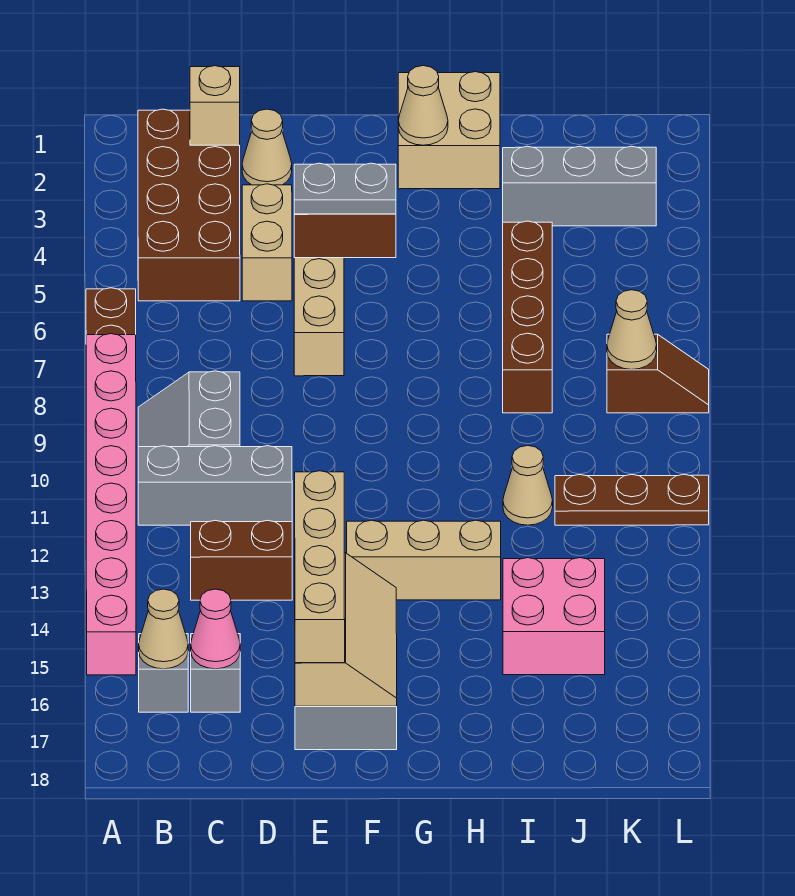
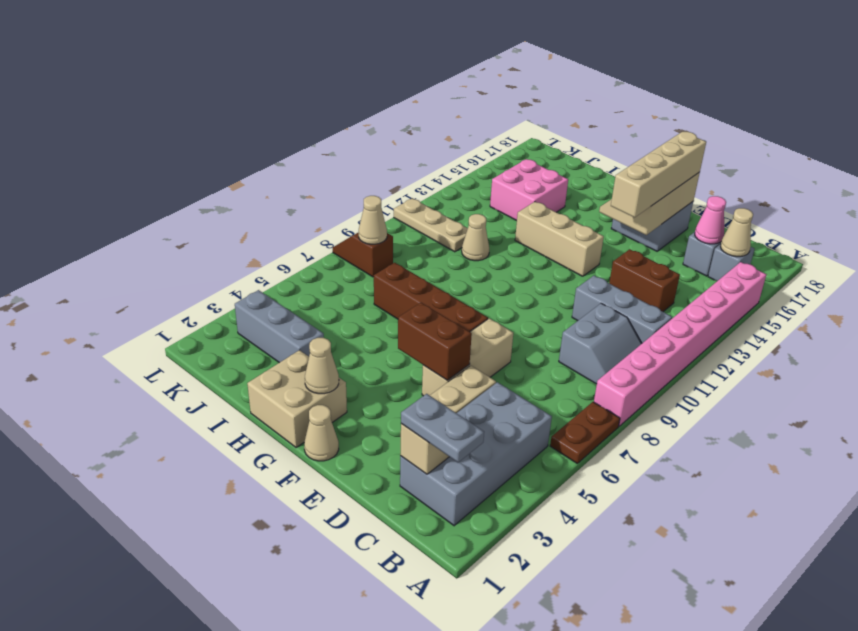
brown 2x4 brick [138,109,240,301] -> grey 2x4 brick [400,382,552,526]
tan 1x1 cone [242,109,292,185] -> tan 1x1 cone moved to [304,405,339,461]
grey 1x2 plate [294,163,396,214] -> grey 1x2 plate moved to [401,394,484,462]
brown 1x4 brick [503,221,552,413] -> brown 1x4 brick turned to [374,263,488,332]
brown 1x3 plate [555,474,709,525] -> tan 1x3 plate [394,198,468,252]

